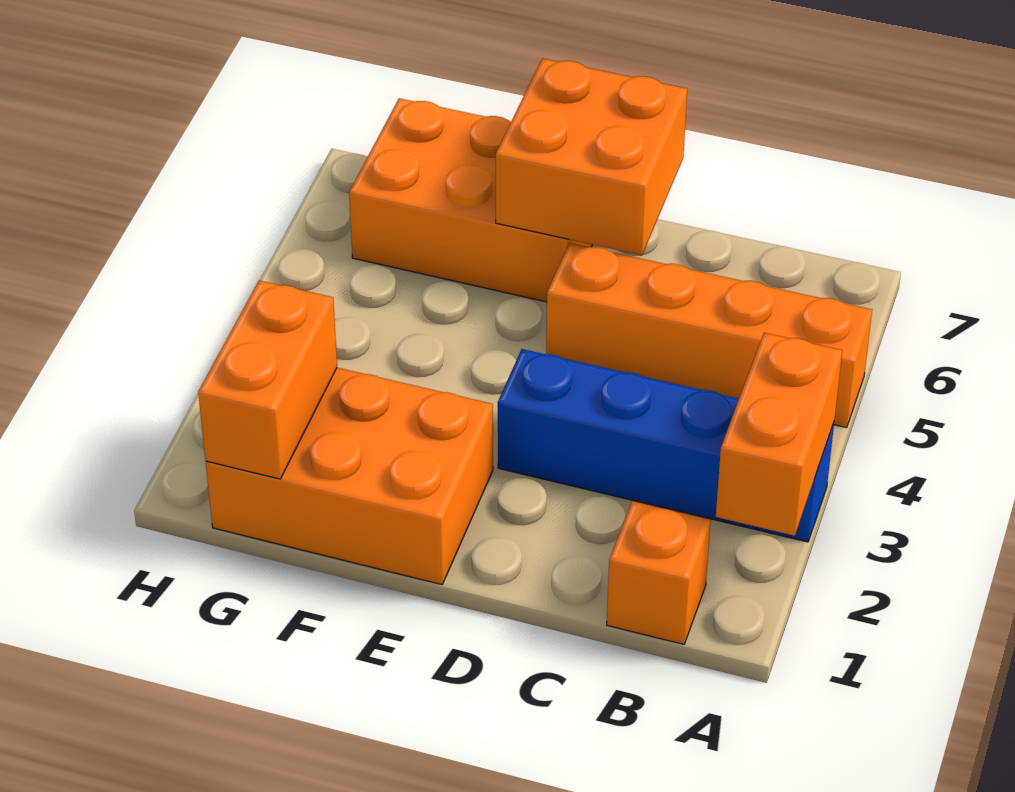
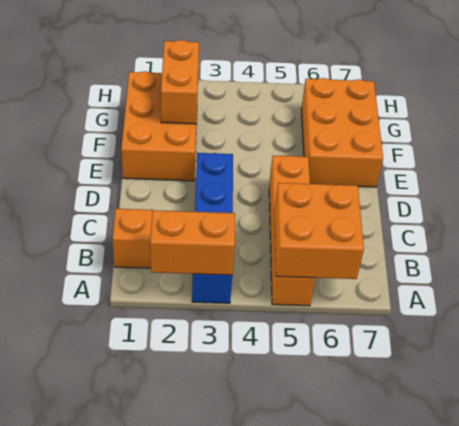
orange 2x2 brick [496,58,687,255] -> orange 2x2 brick moved to [274,183,364,279]
orange 1x2 brick [198,280,337,479] -> orange 1x2 brick turned to [161,40,199,124]

